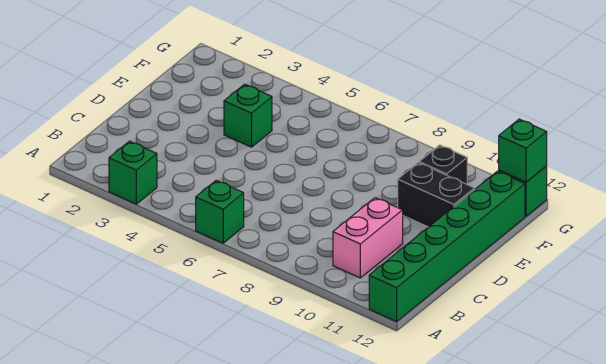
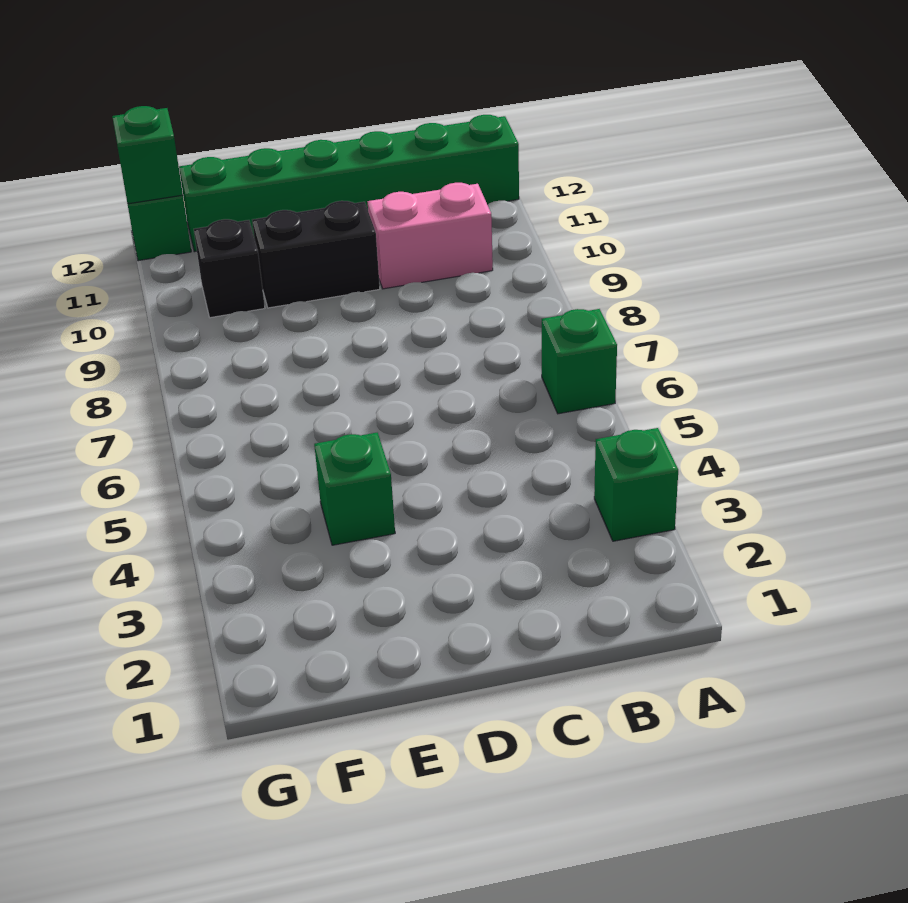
black 1x2 brick [398,163,475,227] -> black 1x2 brick turned to [252,201,380,308]

